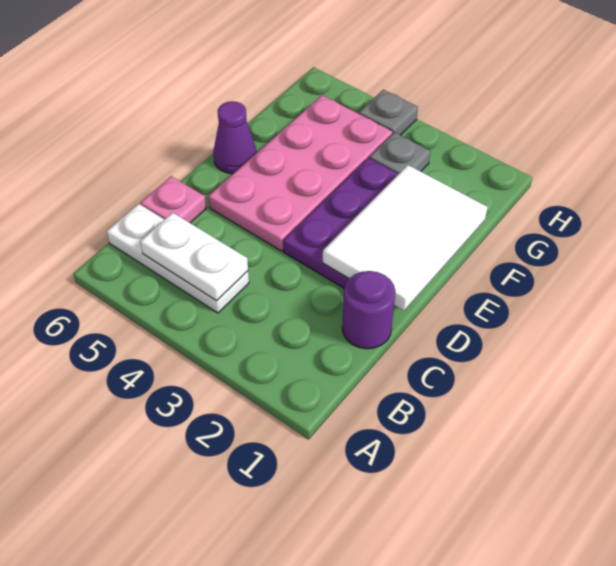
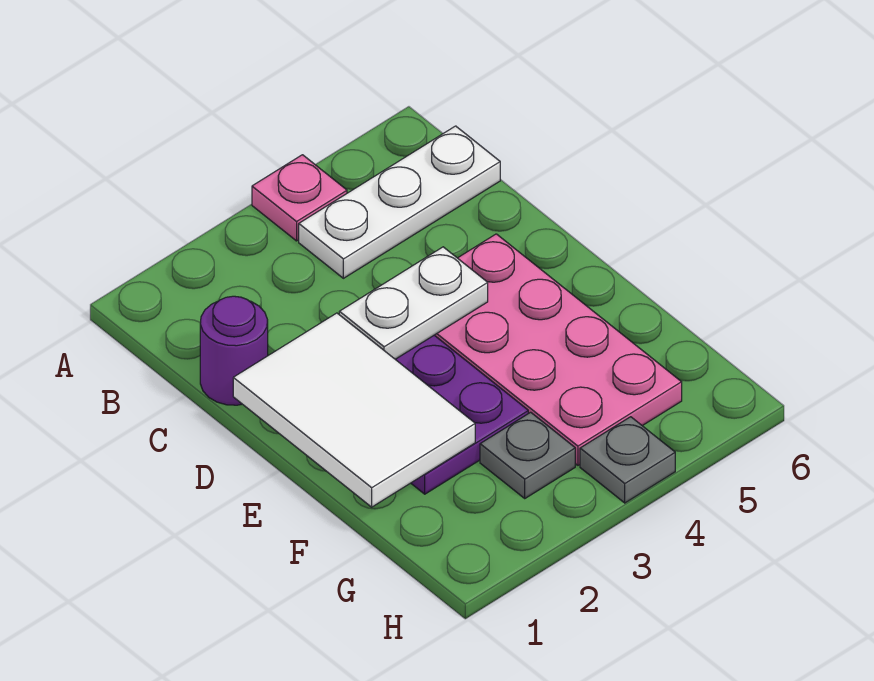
white 1x2 plate [140,213,248,301] -> white 1x2 plate moved to [339,247,488,359]
pink 1x1 plate [141,176,206,223] -> pink 1x1 plate moved to [252,155,347,241]
purple 1x1 cone [213,101,257,174] -> none

